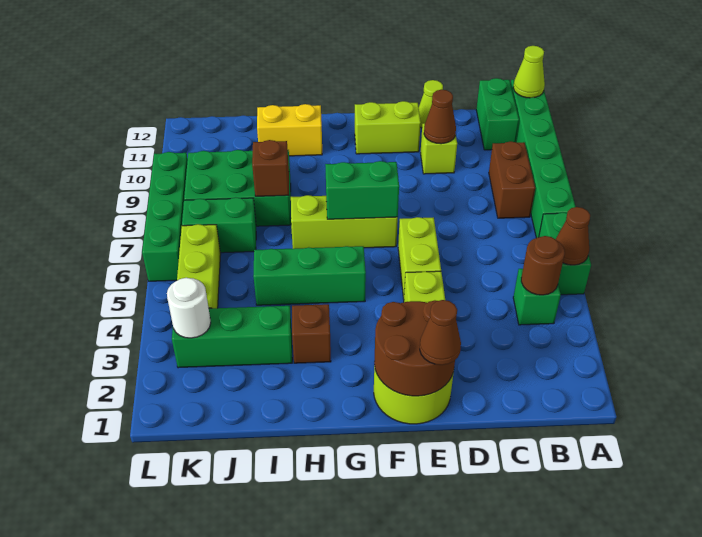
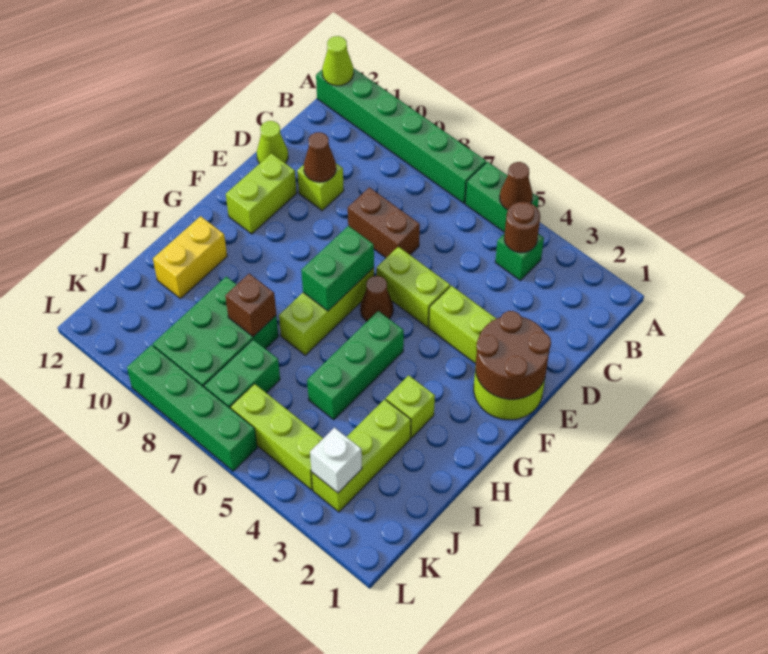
brown 1x2 brick [489,141,535,218] -> brown 1x2 brick moved to [348,188,420,258]
green 1x2 brick [476,78,519,150] -> none
brown 1x1 cone [420,300,461,365] -> brown 1x1 cone moved to [360,276,393,321]
brown 1x1 brick [292,304,331,363] -> lime 1x1 brick [386,375,435,438]
green 1x3 brick [172,306,292,368] -> lime 1x3 brick [312,399,411,512]
white 1x1 round brick [167,278,211,338] -> white 1x1 brick [310,428,362,493]

